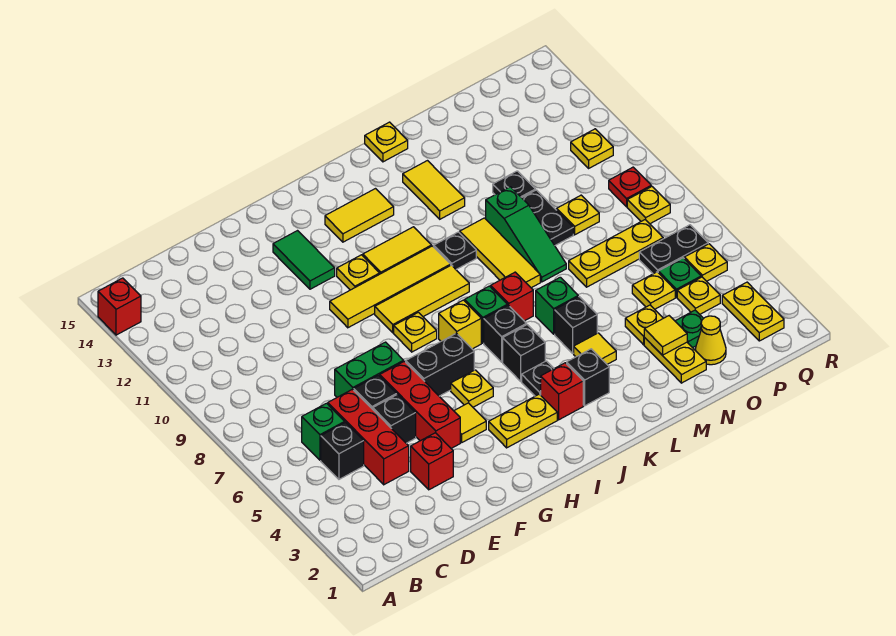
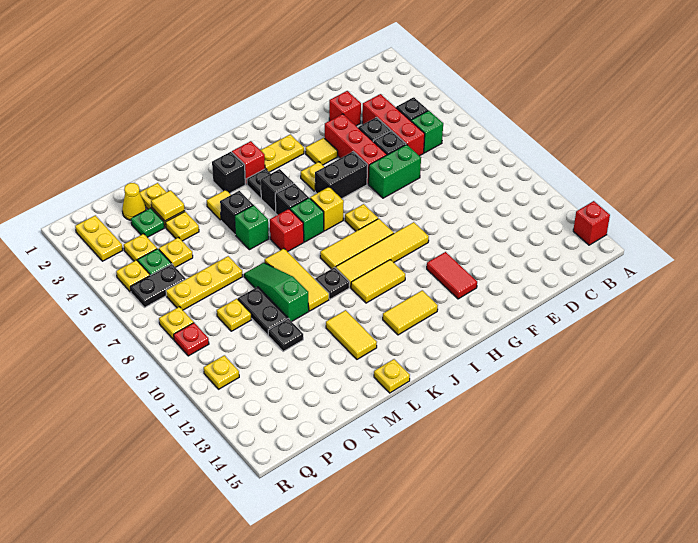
green 1x2 tile [273,231,335,289] -> red 1x2 tile [427,252,477,299]
yellow 1x1 plate [337,255,380,290] -> none

